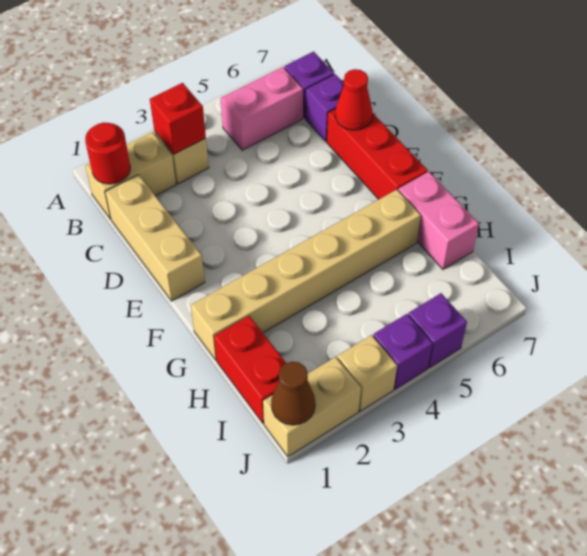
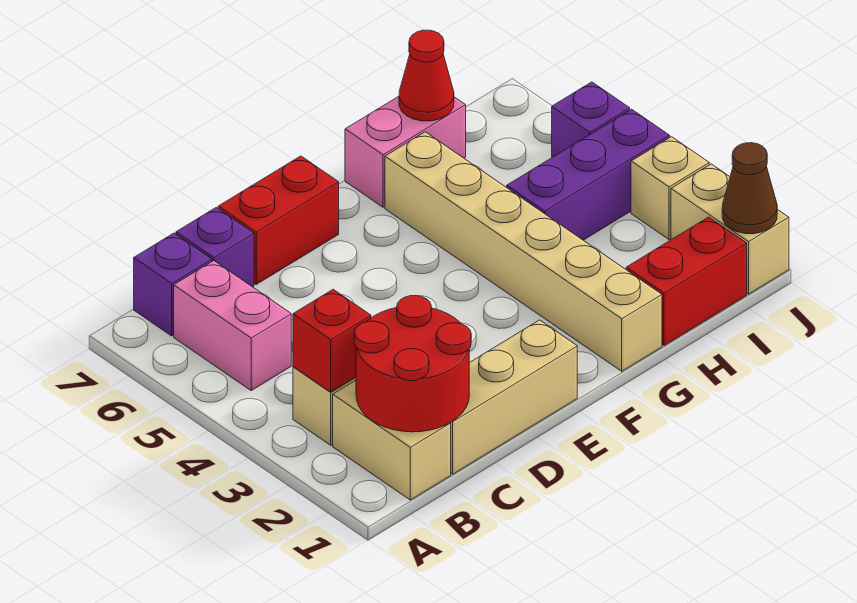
red 1x1 round brick [85,123,130,184] -> red 2x2 round brick [354,296,471,432]
red 1x3 brick [327,109,428,199] -> red 1x2 brick [218,156,339,284]
red 1x1 cone [335,69,373,130] -> red 1x1 cone moved to [399,30,454,121]
purple 1x1 brick [373,314,433,389] -> purple 1x3 brick [507,109,670,240]

